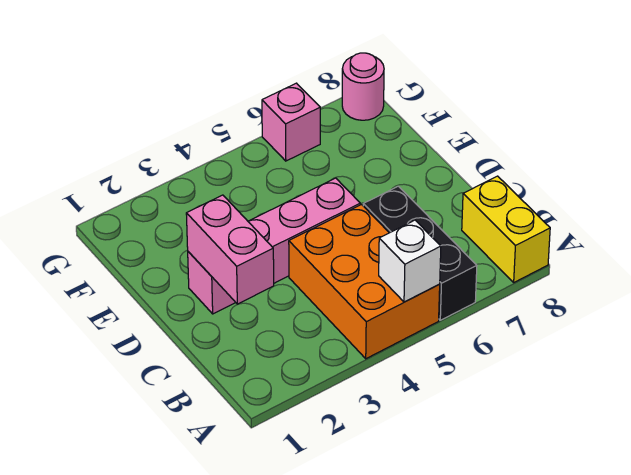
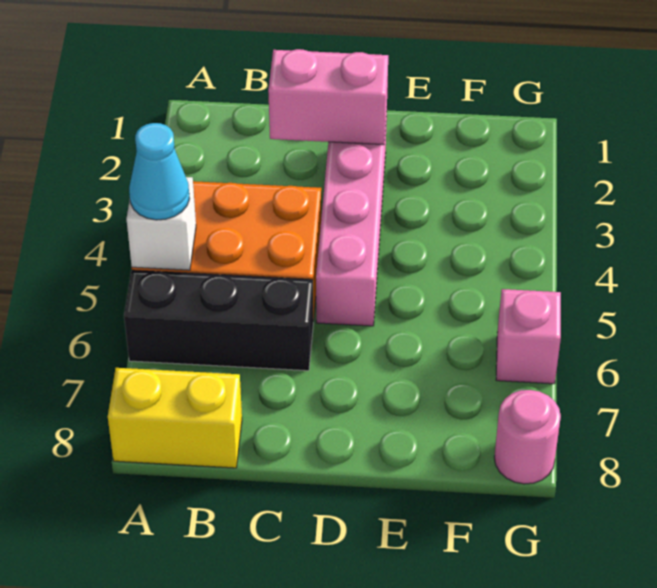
none -> cyan 1x1 cone [129,123,190,220]

